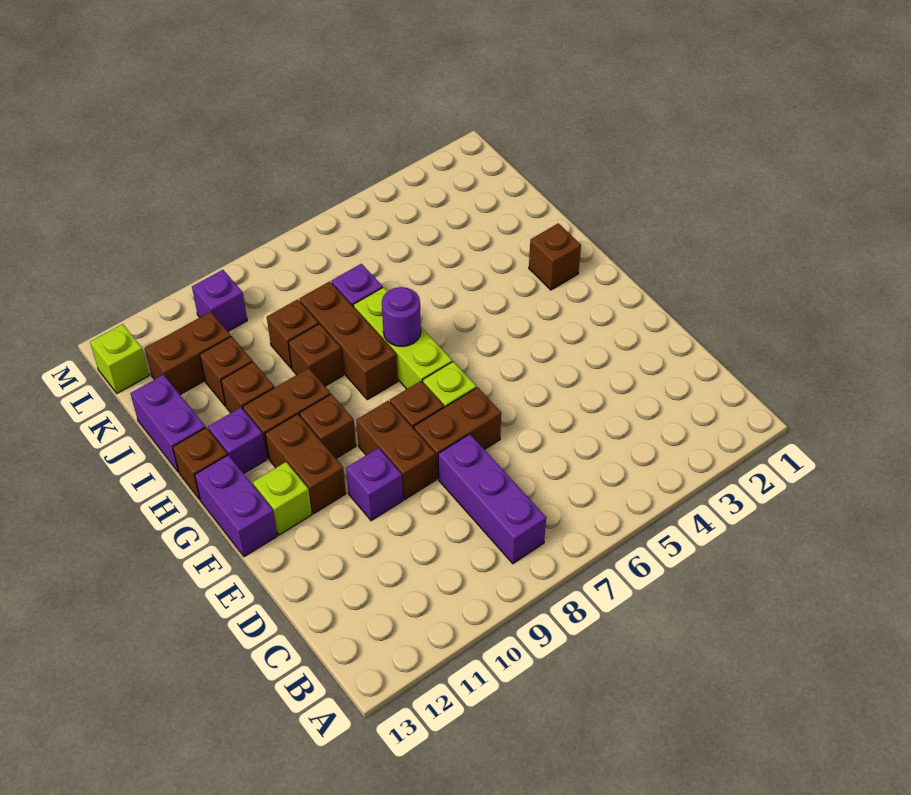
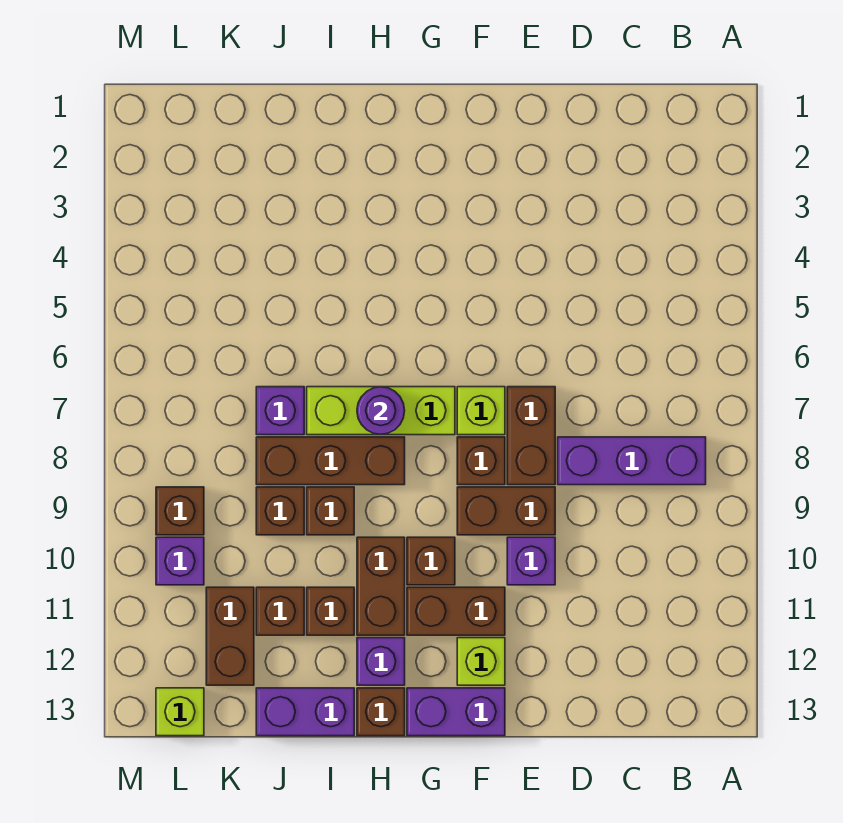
brown 1x1 brick [529,223,581,290] -> brown 1x1 brick moved to [156,487,204,535]

